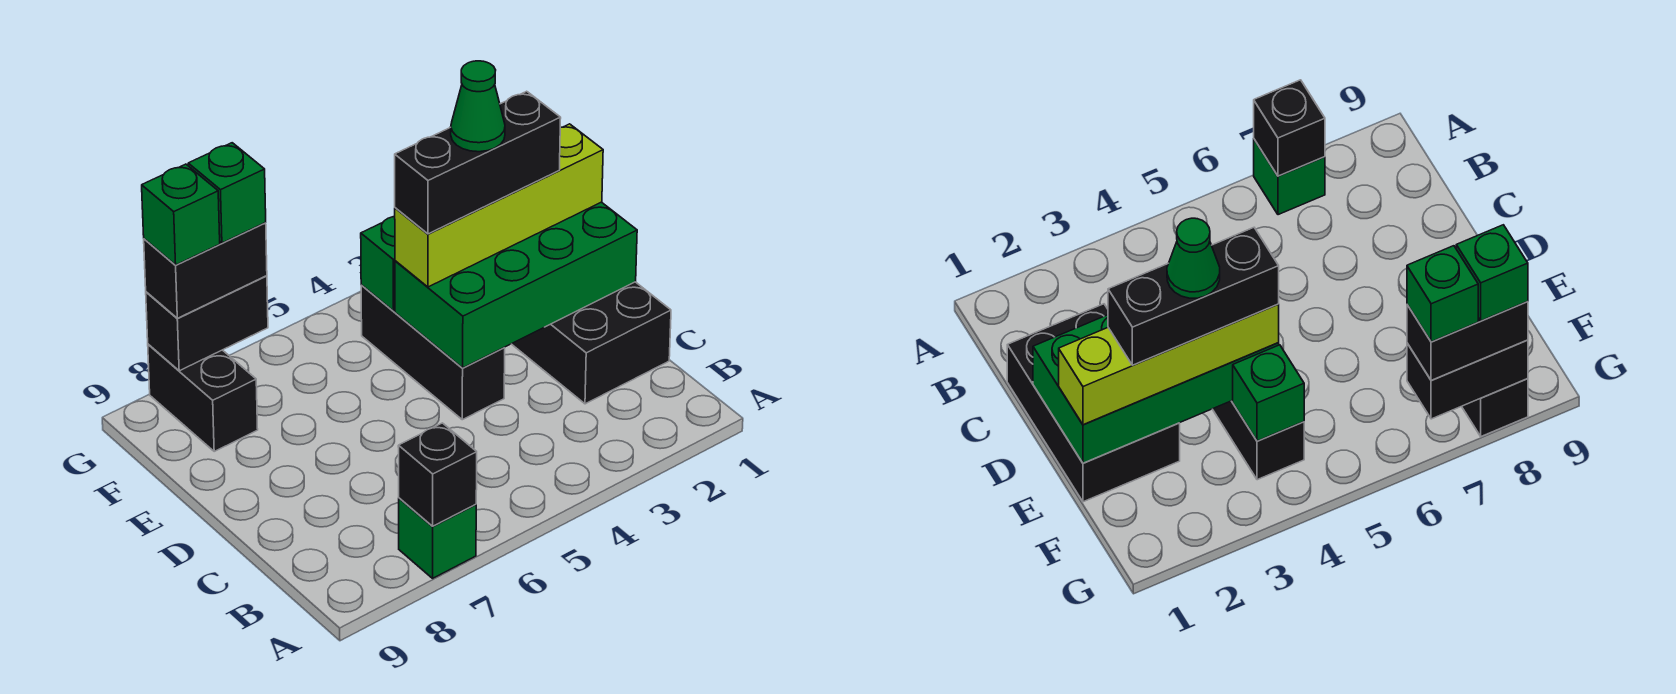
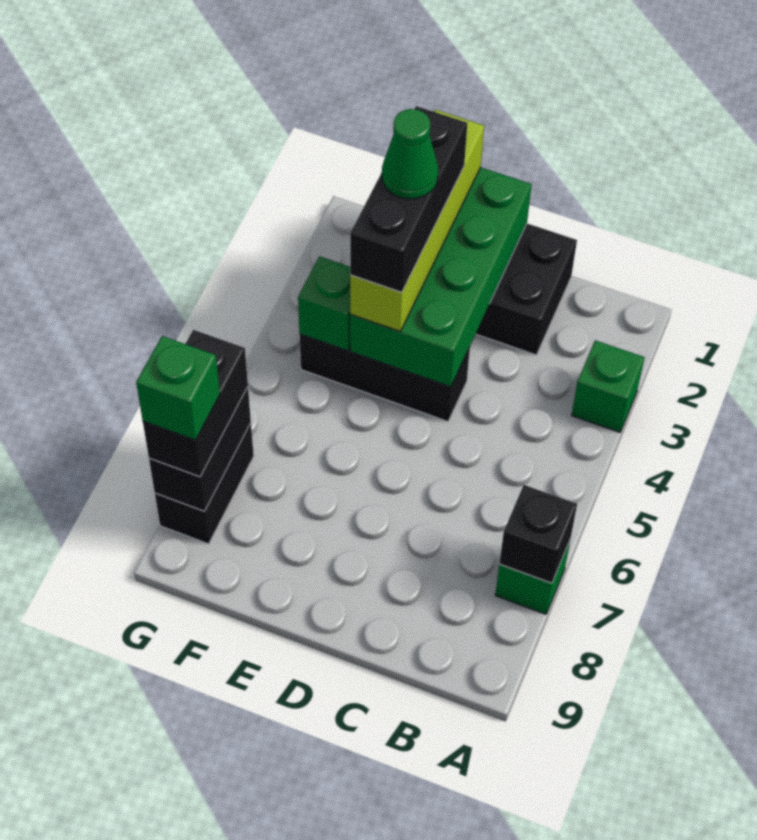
black 1x2 brick [148,344,258,451] -> black 1x2 brick turned to [155,423,254,544]
green 1x1 brick [188,143,266,243] -> green 1x1 brick moved to [572,340,645,432]

